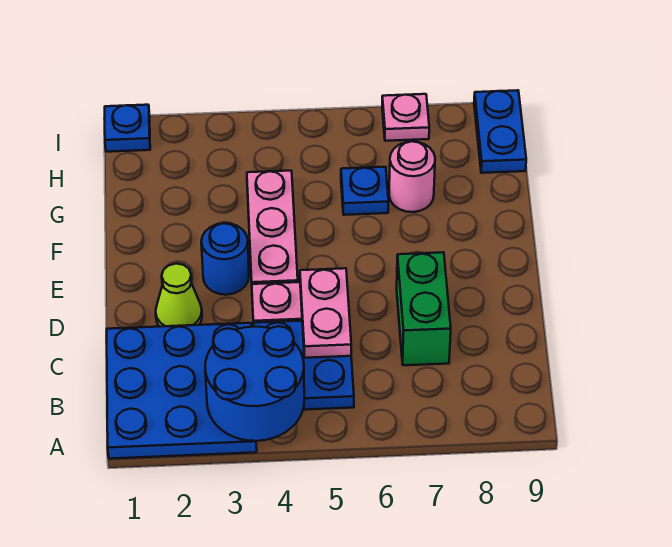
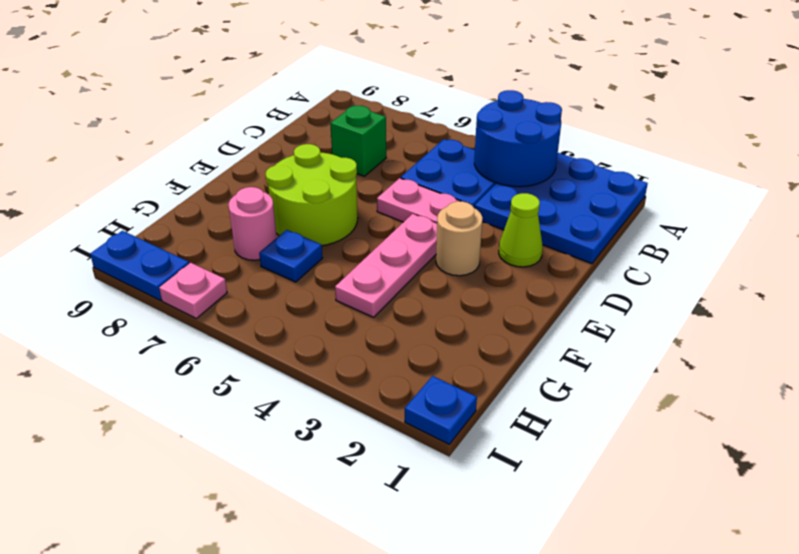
pink 1x2 plate [300,268,351,358] -> none
green 1x2 brick [397,252,451,365] -> green 1x1 brick [330,106,386,176]
blue 1x1 round brick [201,223,249,295] -> tan 1x1 round brick [436,201,483,276]
none -> lime 2x2 round brick [266,144,358,246]
blue 1x2 plate [474,90,526,173] -> blue 1x2 plate turned to [90,231,189,300]

